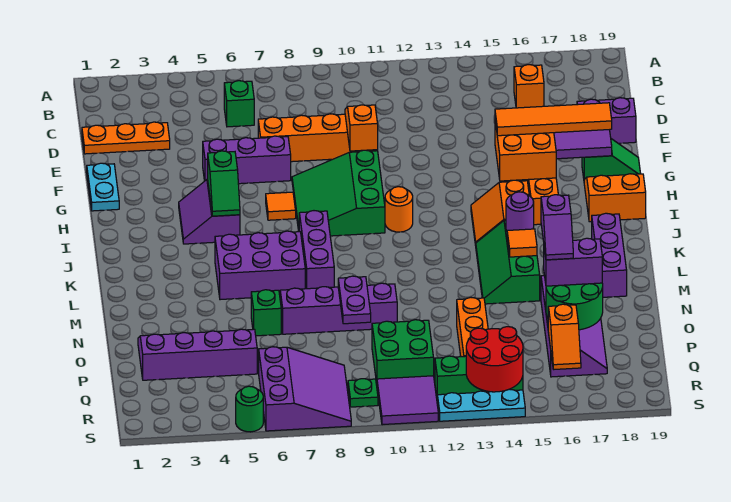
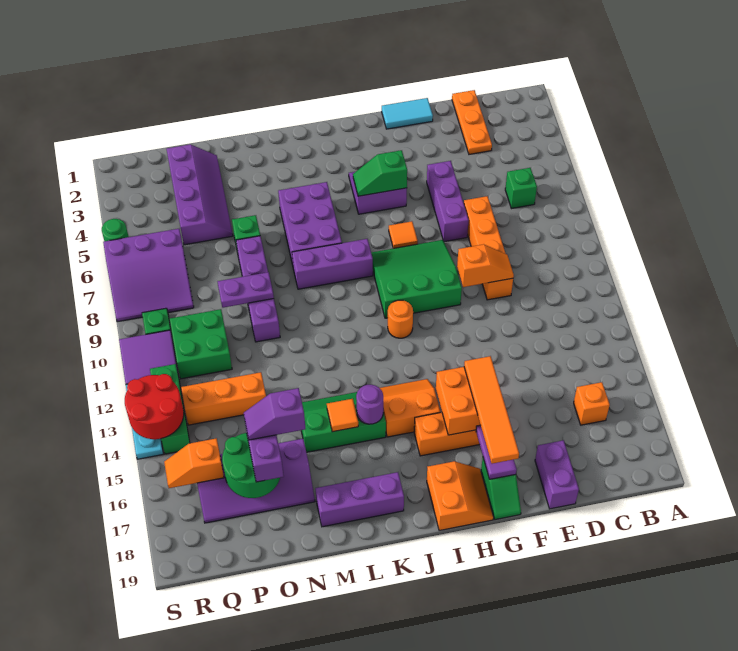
cyan 1x2 plate [87,163,119,211] -> cyan 1x2 tile [382,98,433,129]

